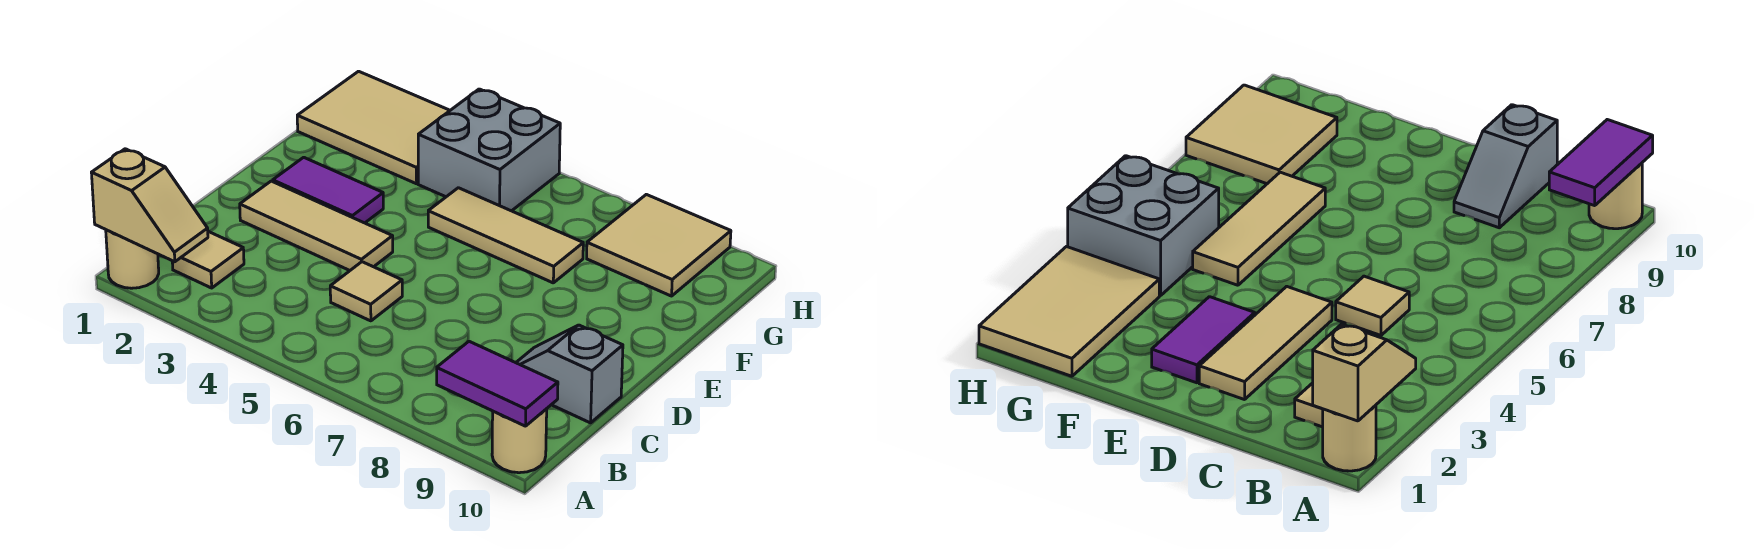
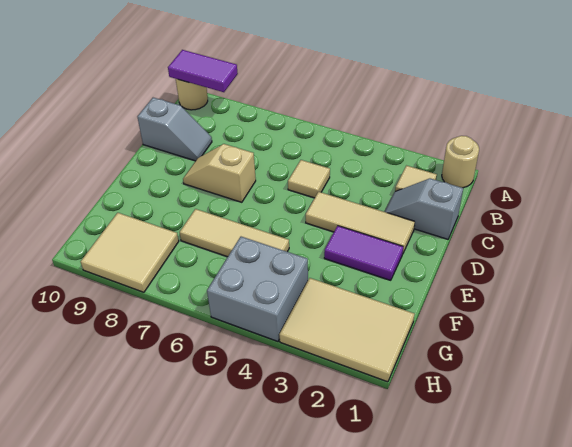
tan 1x2 slope [91,149,208,262] -> tan 1x2 slope moved to [183,144,256,202]
none -> grey 1x2 slope [385,178,463,239]

